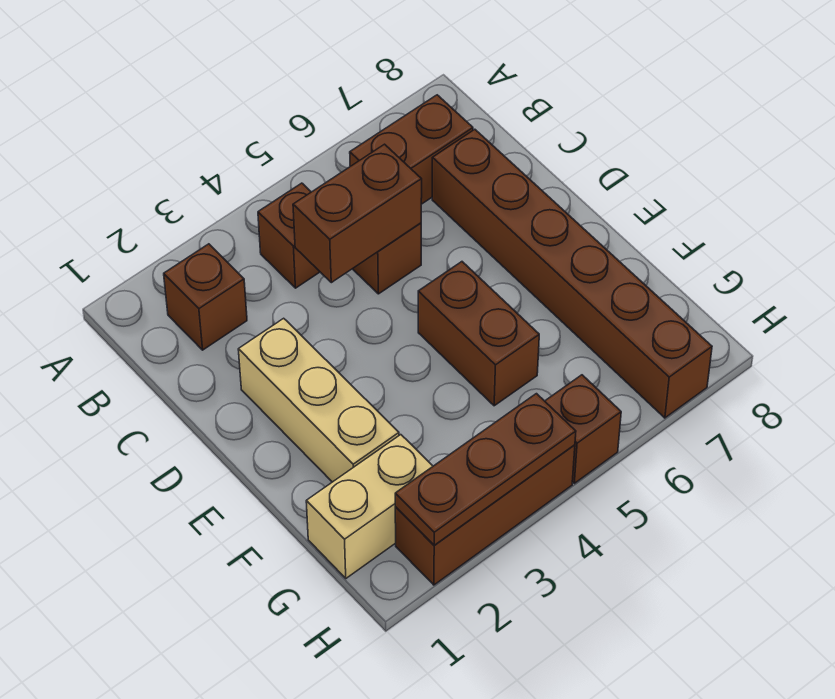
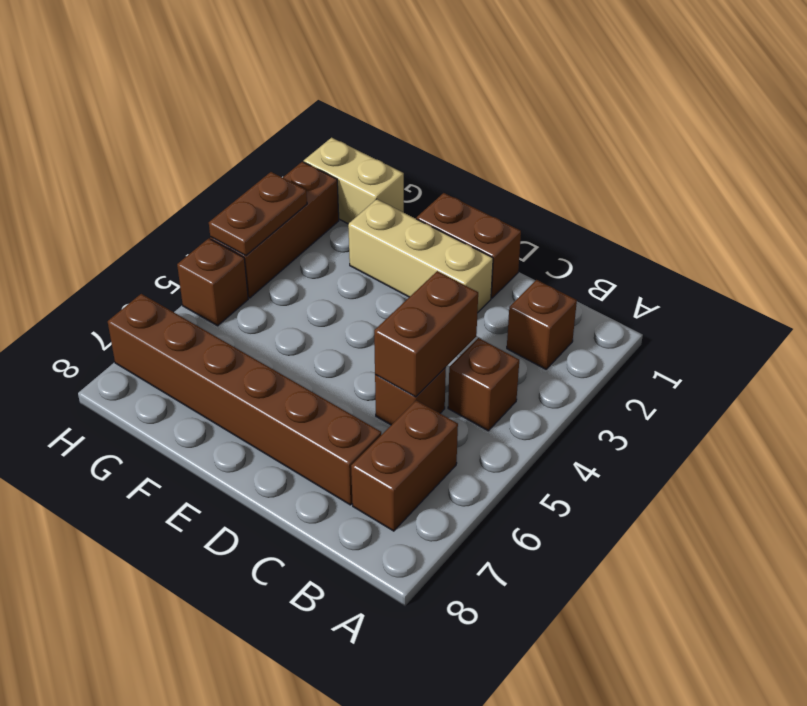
brown 1x2 brick [418,262,539,406] -> brown 1x2 brick moved to [417,193,521,298]
tan 1x2 brick [306,435,433,578] -> tan 1x2 brick turned to [304,138,404,224]
brown 1x3 plate [395,394,576,545] -> brown 1x2 plate [209,172,307,256]

